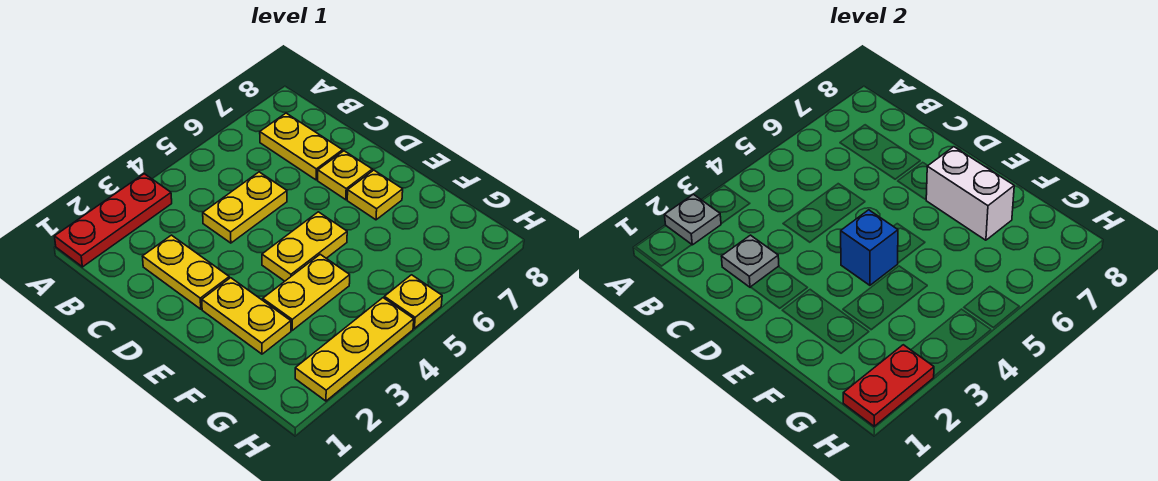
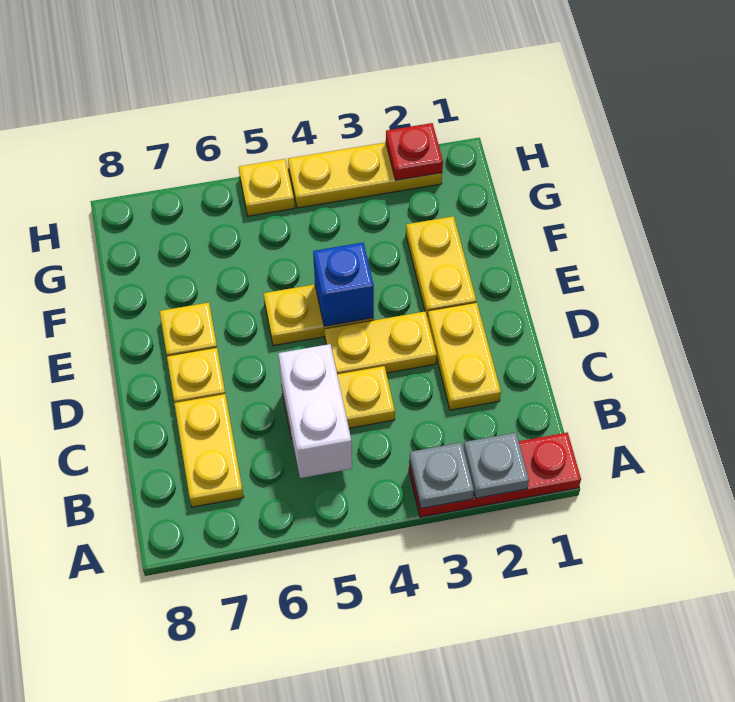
grey 1x1 plate [721,235,779,287] -> grey 1x1 plate moved to [409,442,474,508]
white 1x2 brick [926,147,1014,240] -> white 1x2 brick moved to [278,344,352,478]
yellow 1x2 plate [263,254,350,330] -> yellow 1x2 plate moved to [325,312,436,374]
red 1x2 plate [843,345,934,426] -> red 1x1 plate [386,123,443,180]

